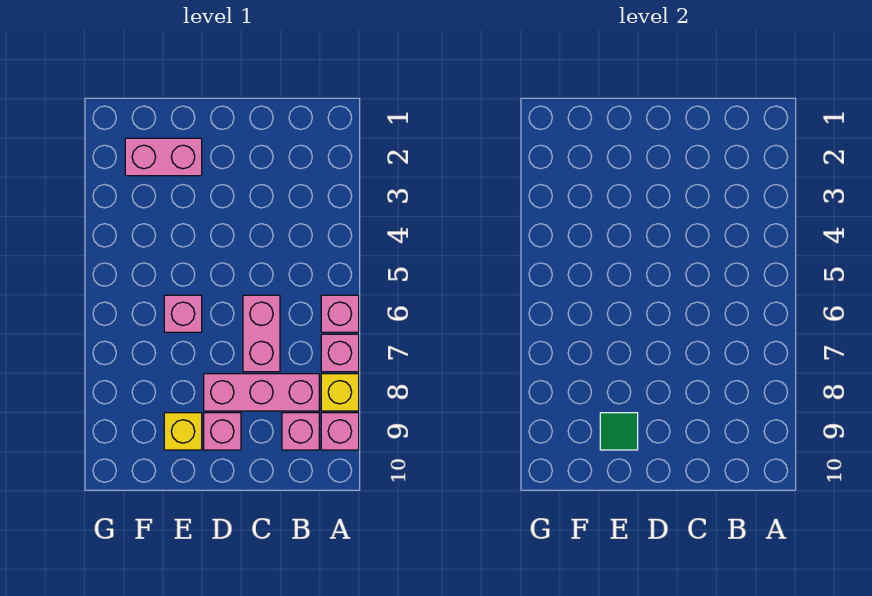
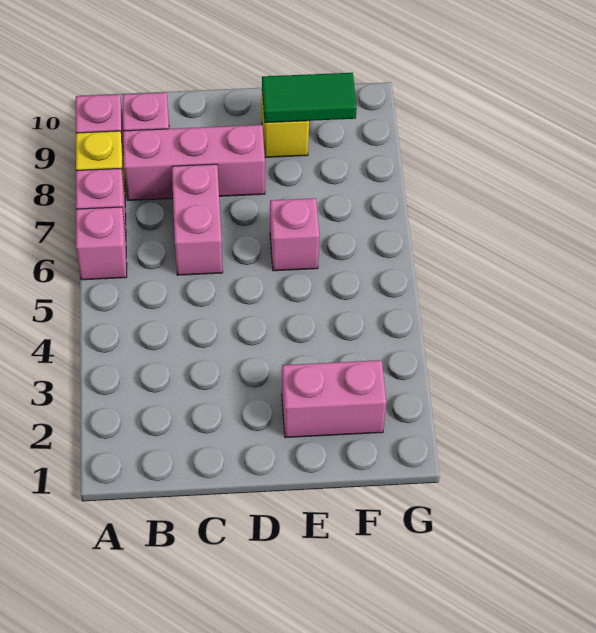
pink 1x1 brick [204,413,241,450] -> none
green 1x1 tile [600,413,638,450] -> green 1x2 tile [262,73,357,123]

